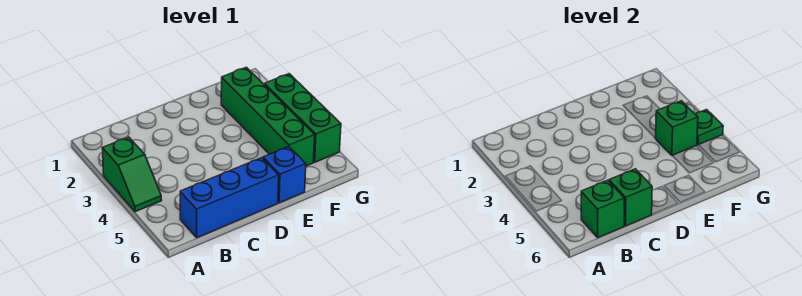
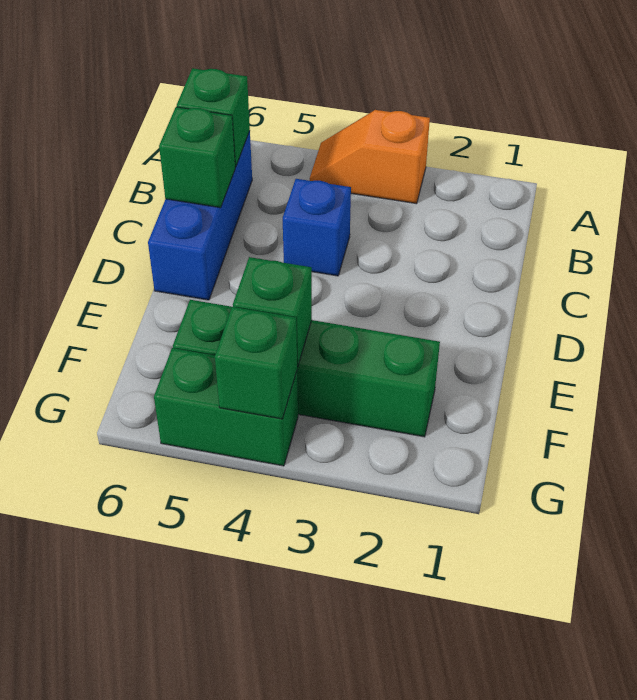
green 1x2 slope [102,137,162,212] -> orange 1x2 slope [310,110,430,204]
blue 1x1 brick [263,147,306,203] -> blue 1x1 brick moved to [283,179,351,276]
green 1x3 brick [264,74,341,162] -> green 1x2 brick [154,348,298,466]
green 1x1 plate [695,110,723,145] -> green 1x1 brick [215,307,297,419]

